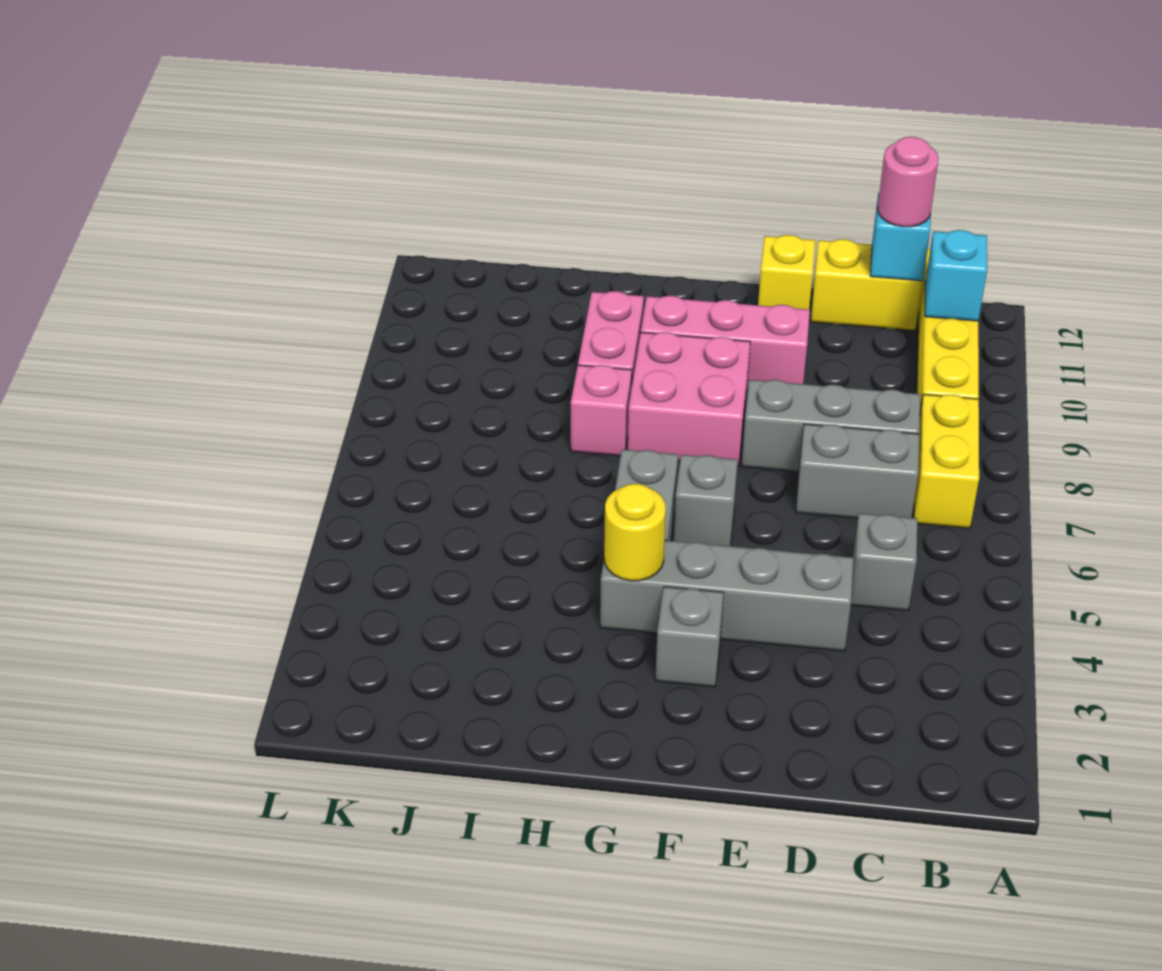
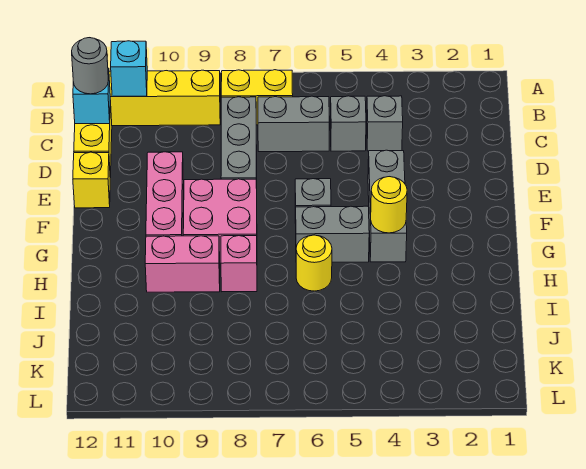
grey 1x2 brick [796,424,919,518] -> grey 1x2 brick turned to [258,96,329,152]
pink 1x1 round brick [878,137,938,227] -> grey 1x1 round brick [72,38,108,94]
grey 1x4 brick [600,540,853,651] -> grey 1x3 brick [368,150,407,262]
grey 1x1 brick [655,587,724,687] -> grey 1x1 brick moved to [367,96,403,151]
none -> yellow 1x1 round brick [296,235,332,291]

